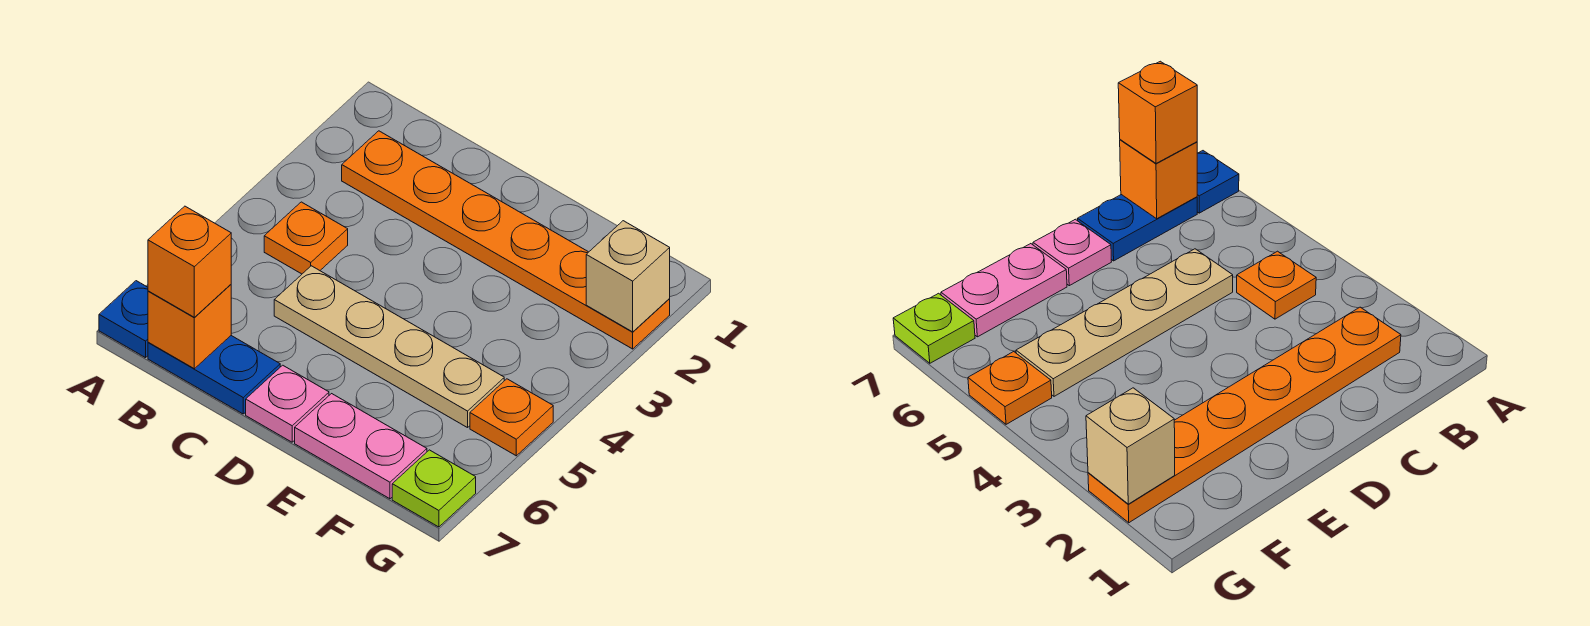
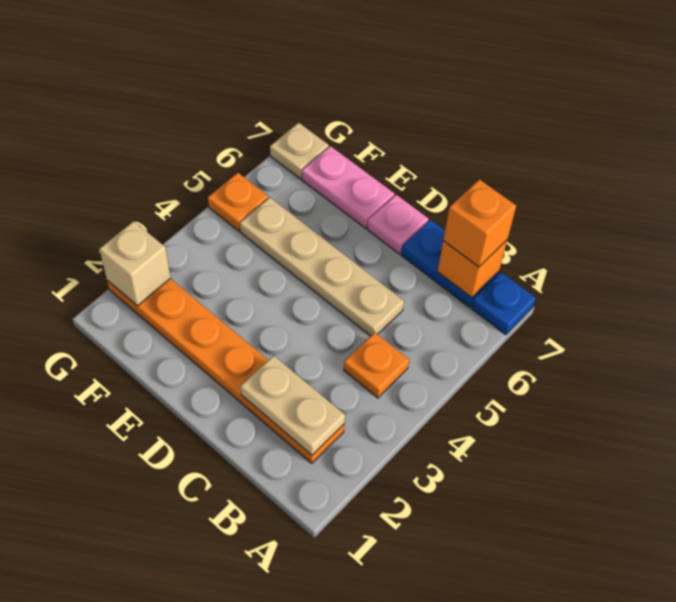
none -> tan 1x2 plate [240,356,345,455]
lime 1x1 plate [392,450,476,527] -> tan 1x1 plate [270,123,329,179]

